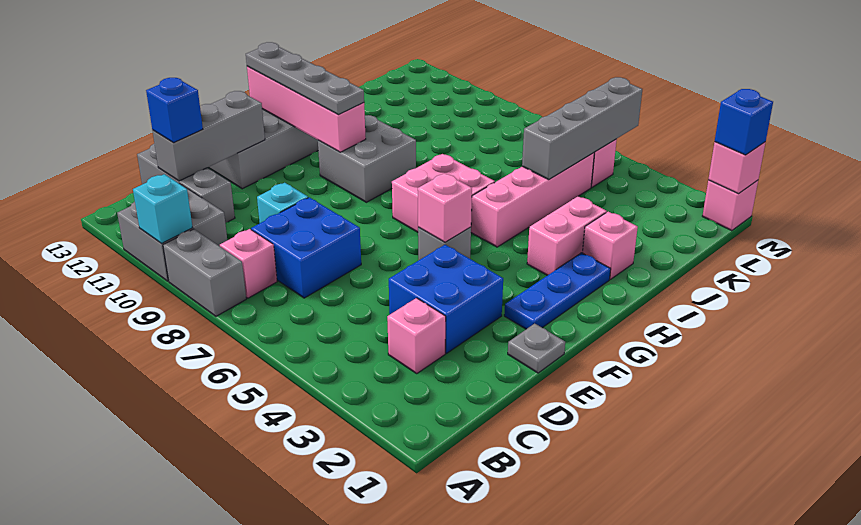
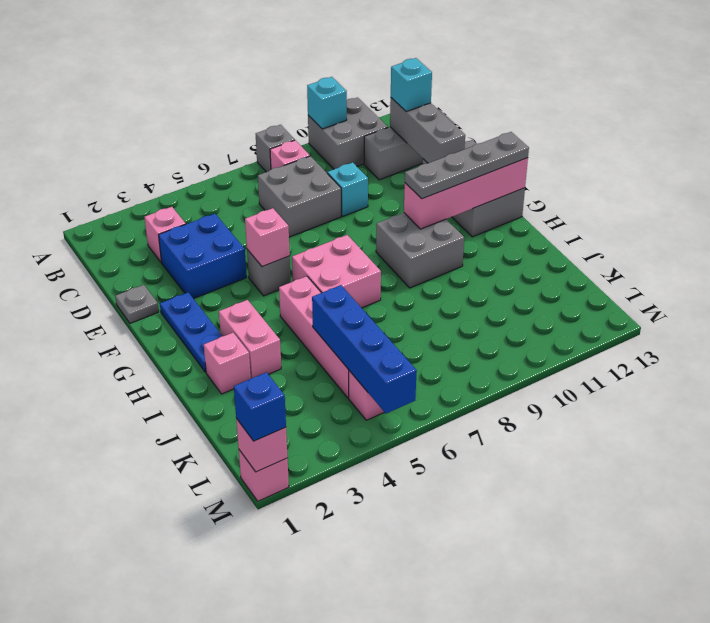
grey 1x2 brick [163,229,246,316] -> grey 1x1 brick [256,125,295,172]
blue 2x2 brick [251,197,361,298] -> grey 2x2 brick [258,156,341,237]
blue 1x1 brick [146,78,203,143] -> cyan 1x1 brick [391,58,432,111]
grey 1x4 brick [522,77,642,179] -> blue 1x4 brick [312,285,417,414]

